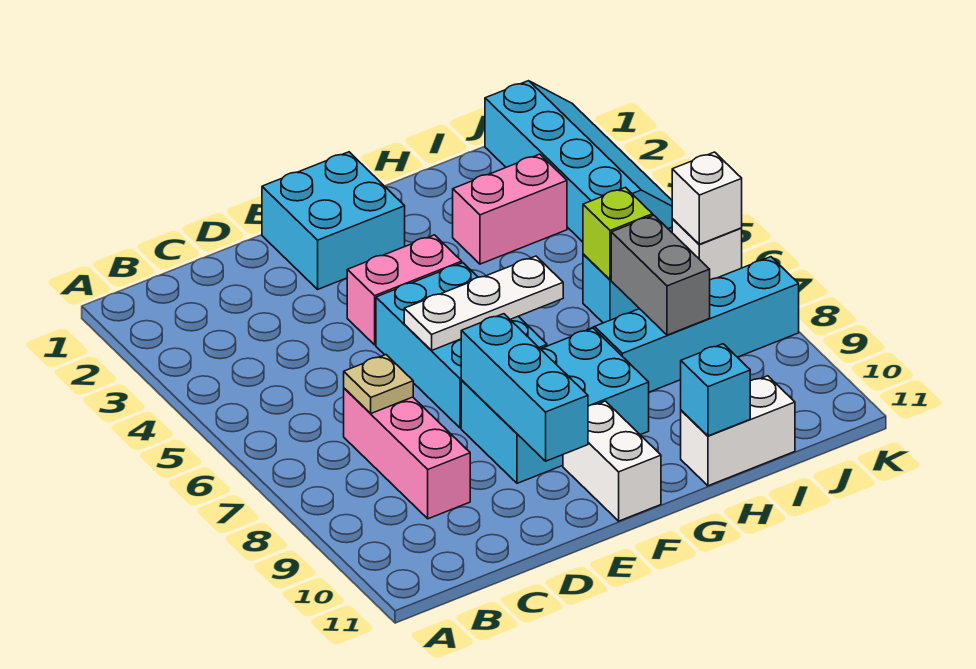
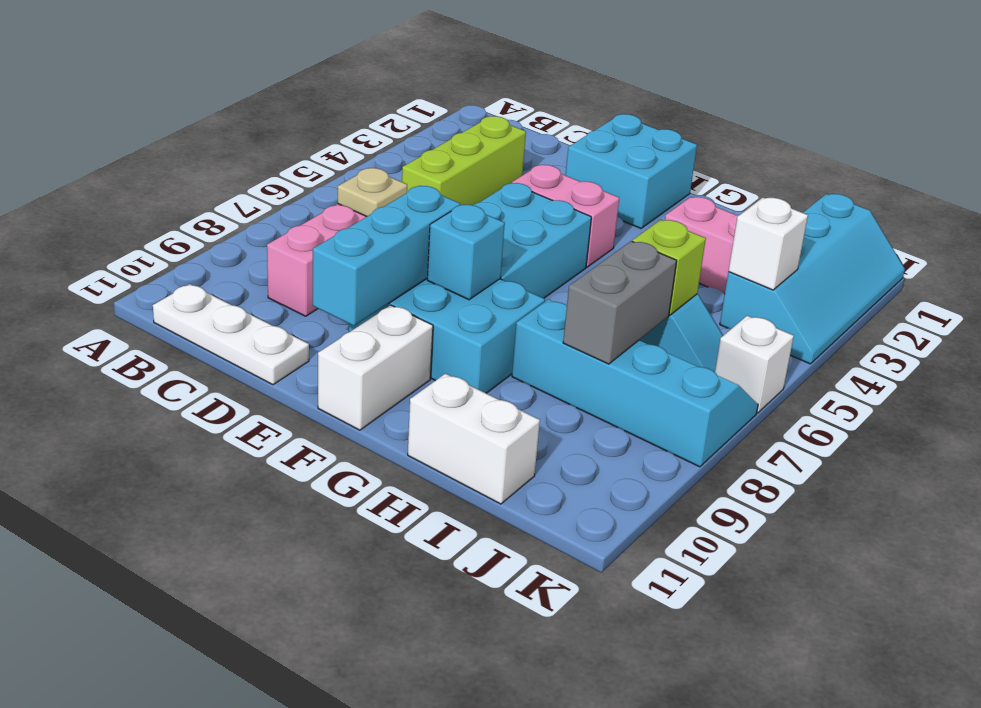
none -> lime 1x3 brick [402,116,526,205]
white 1x3 plate [404,256,563,351] -> white 1x3 plate moved to [153,284,309,385]
cyan 1x1 brick [681,344,750,436] -> cyan 1x1 brick moved to [427,204,505,300]
white 1x1 brick [672,152,742,244] -> white 1x1 brick moved to [728,198,808,290]

